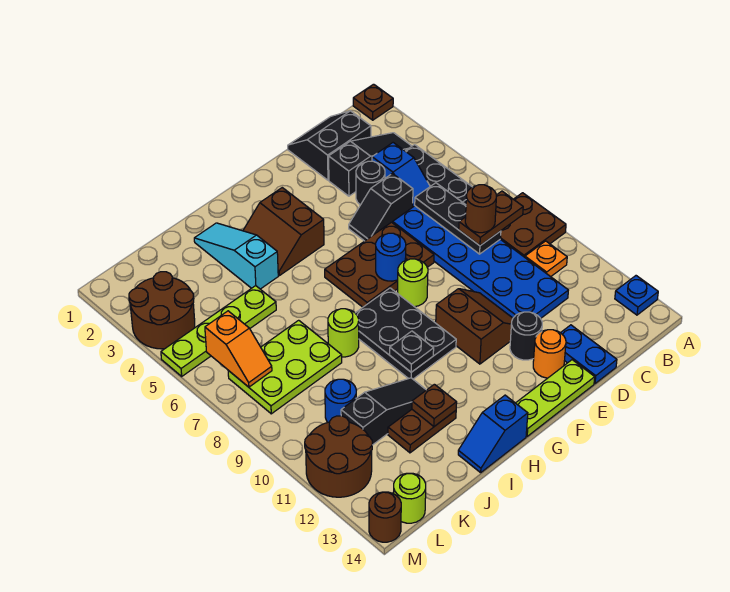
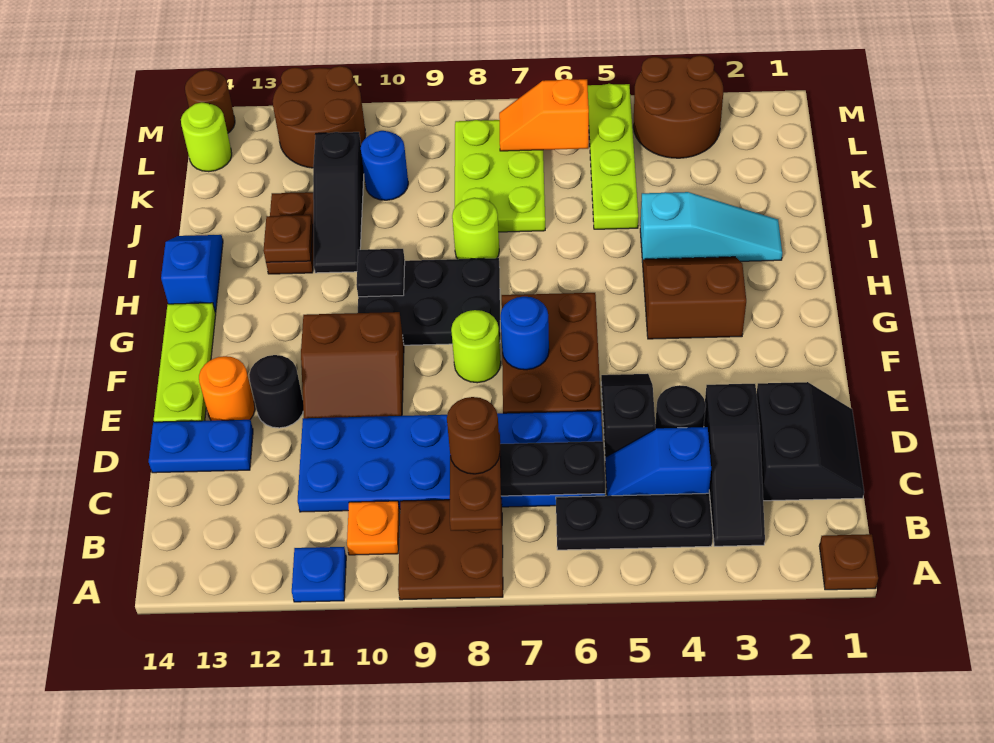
blue 1x1 plate [615,276,658,315] -> blue 1x1 plate moved to [292,547,346,602]

